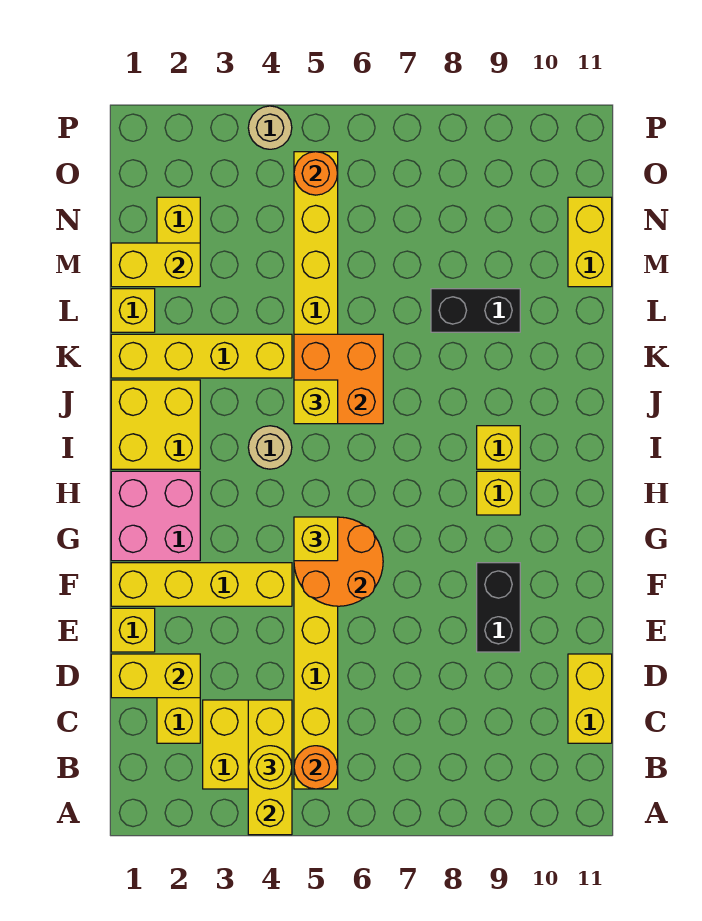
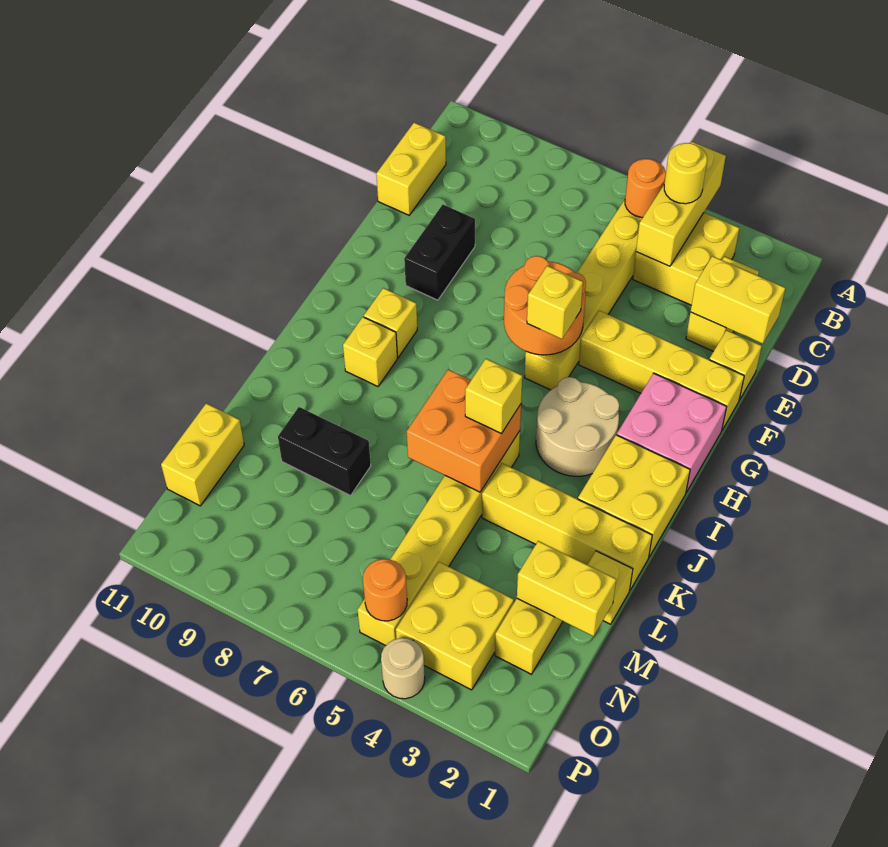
tan 1x1 round brick [248,426,292,469] -> tan 2x2 round brick [536,377,619,476]
none -> yellow 2x2 brick [396,562,514,690]

